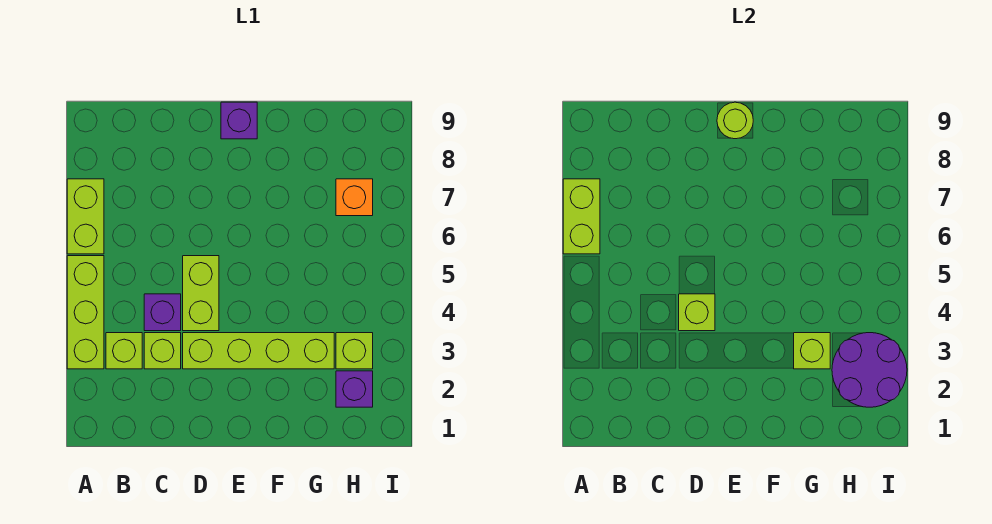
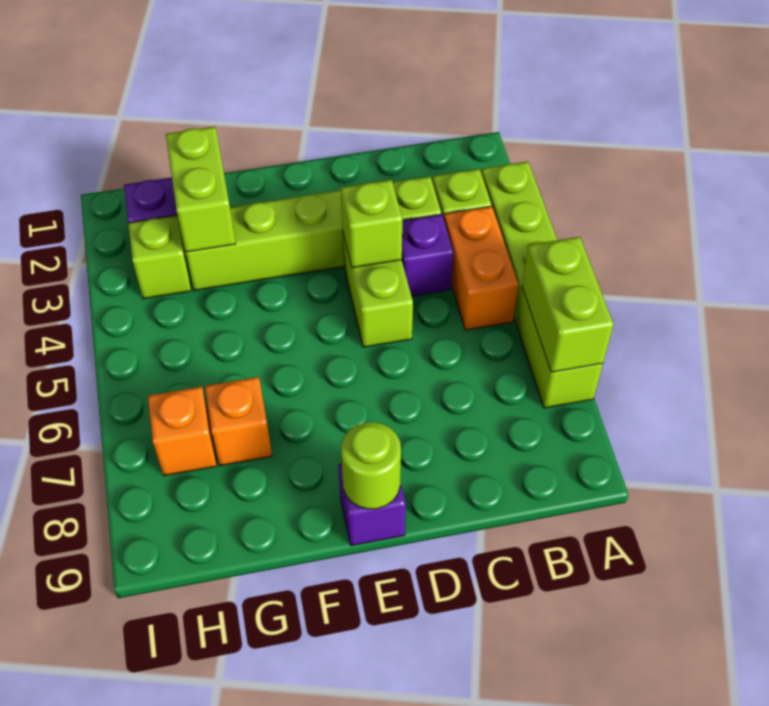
none -> orange 1x2 brick [444,206,519,330]
lime 1x1 brick [794,333,830,369] -> lime 1x2 brick [166,127,236,252]
none -> orange 1x1 brick [205,377,272,466]
purple 2x2 round brick [832,333,907,407] -> none

